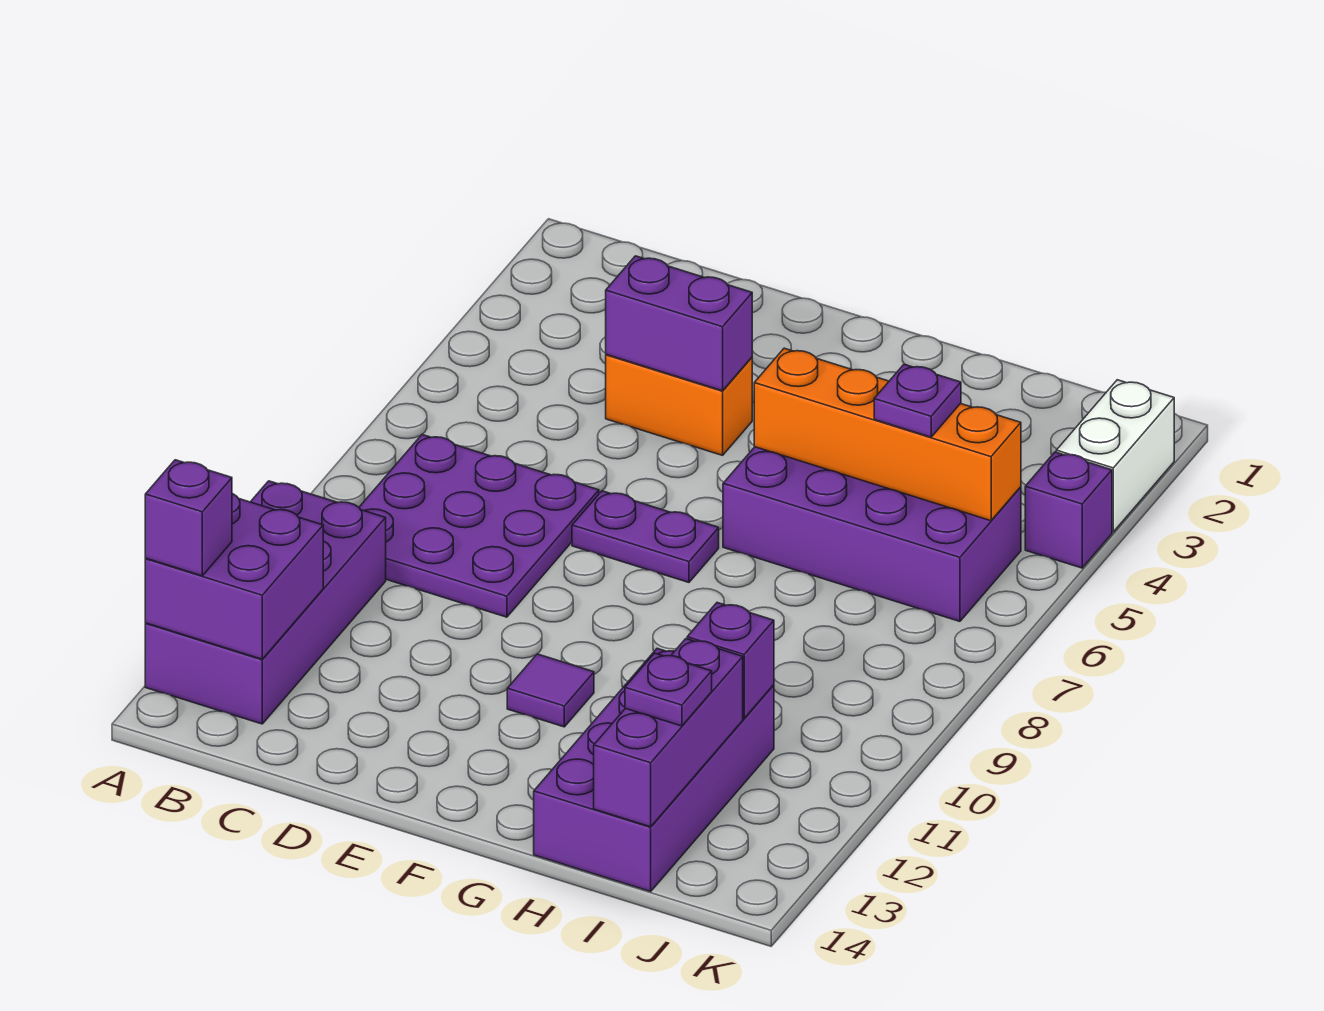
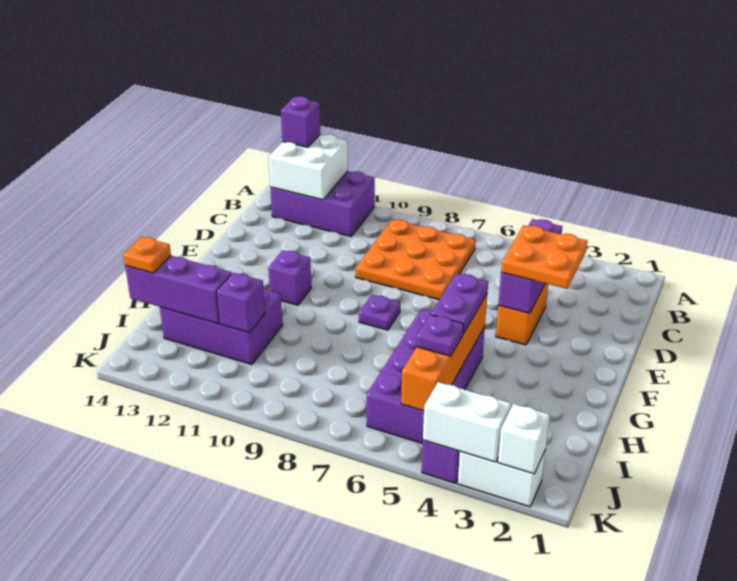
purple 2x4 brick [145,481,386,724] -> purple 2x3 brick [270,171,375,236]
purple 2x2 brick [145,493,323,659] -> white 2x2 brick [269,134,348,200]
purple 3x3 plate [359,435,599,617] -> orange 3x3 plate [356,220,476,300]
none -> orange 2x2 plate [501,225,588,289]
purple 1x2 brick [606,256,752,391] -> purple 1x3 brick [498,219,562,313]
purple 1x2 plate [572,491,719,582] -> purple 1x2 plate moved to [431,273,488,334]
purple 1x1 tile [507,654,594,727] -> purple 1x1 brick [269,250,311,305]
purple 2x4 brick [534,648,774,891] -> purple 2x3 brick [160,288,283,364]
purple 1x1 plate [625,653,712,726] -> purple 1x1 plate moved to [359,295,400,330]
none -> orange 1x1 plate [124,237,171,273]
none -> white 1x1 brick [498,404,550,474]
none -> white 1x2 brick [423,382,511,462]

